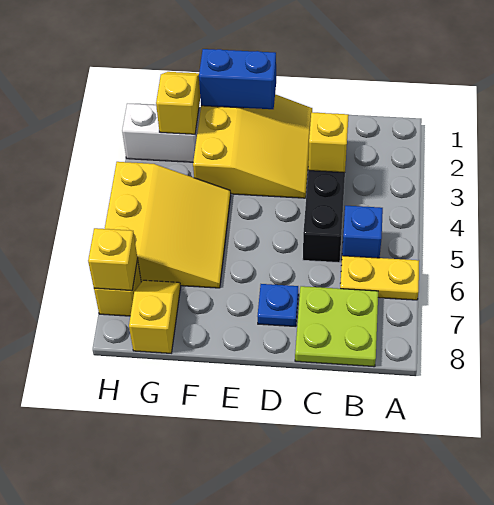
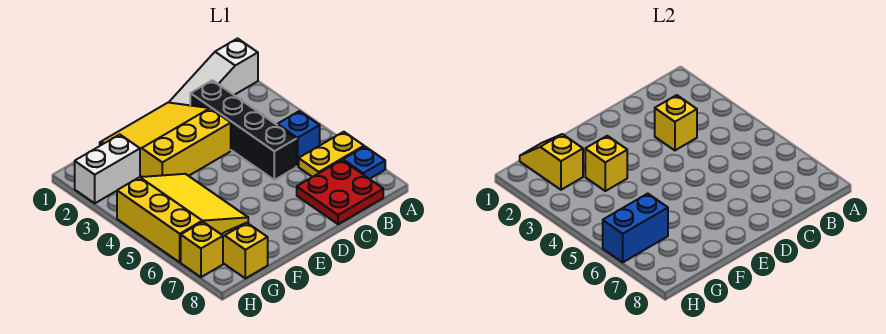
none -> white 1x3 slope [169,39,258,105]
lime 2x2 plate [295,286,378,367] -> red 2x2 plate [297,160,383,224]
yellow 3x3 slope [193,94,312,198] -> yellow 3x3 slope turned to [100,102,231,177]
blue 1x1 plate [257,284,298,326] -> blue 1x1 plate moved to [343,147,385,179]
blue 1x2 brick [199,49,276,109] -> blue 1x2 brick moved to [603,194,668,262]
yellow 1x1 brick [88,228,138,291] -> yellow 1x1 brick moved to [585,136,627,191]

